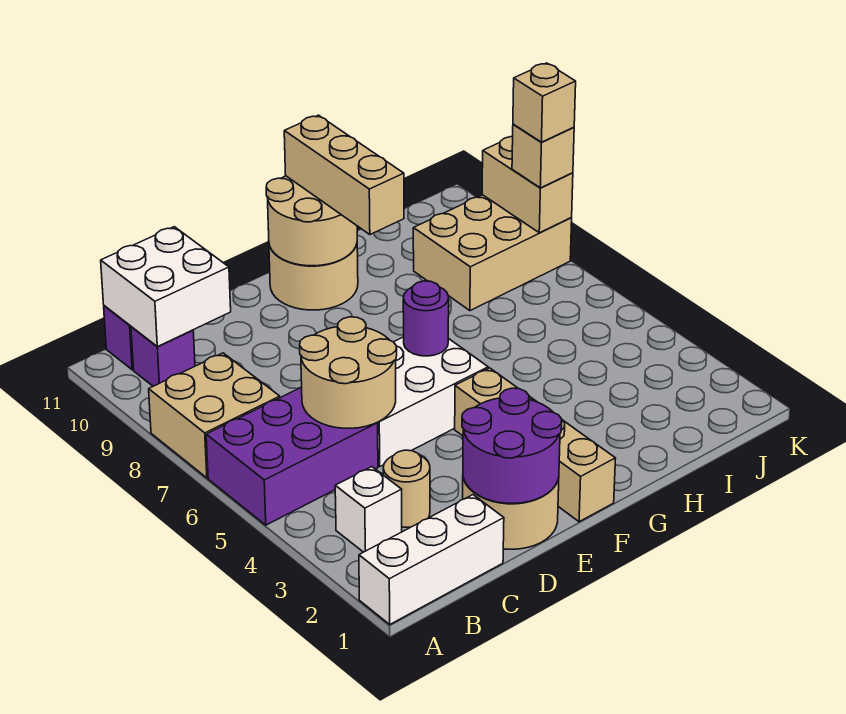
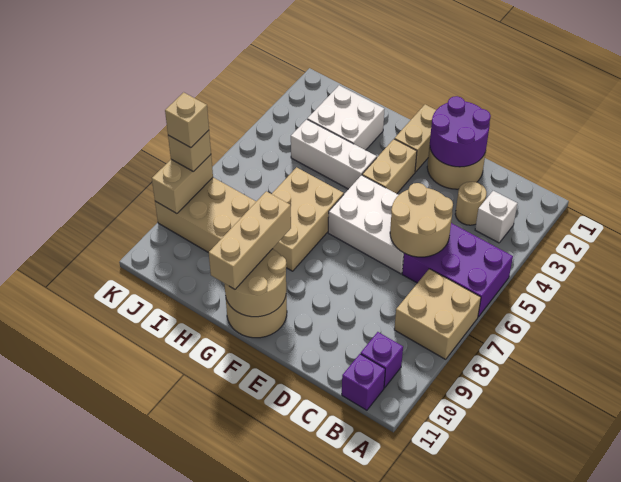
white 1x3 brick [359,495,504,624] -> white 1x3 brick moved to [291,119,377,189]
white 2x2 brick [101,227,231,347] -> white 2x2 brick moved to [307,85,385,150]
purple 1x1 round brick [403,281,449,356] -> none
none -> tan 2x3 brick [272,167,344,271]

